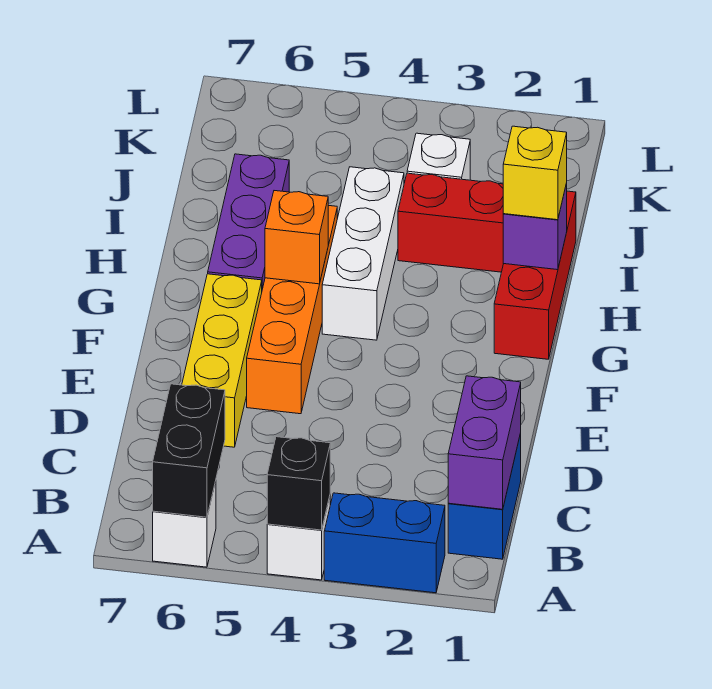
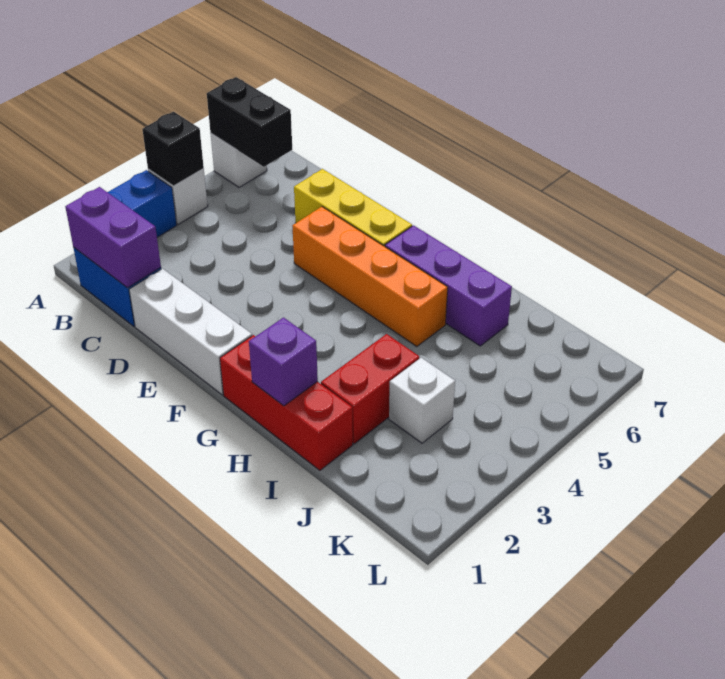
white 1x3 brick [322,167,404,340] -> white 1x3 brick moved to [129,269,252,395]
orange 1x1 brick [265,191,328,284] -> none
yellow 1x1 brick [503,126,567,220] -> none

